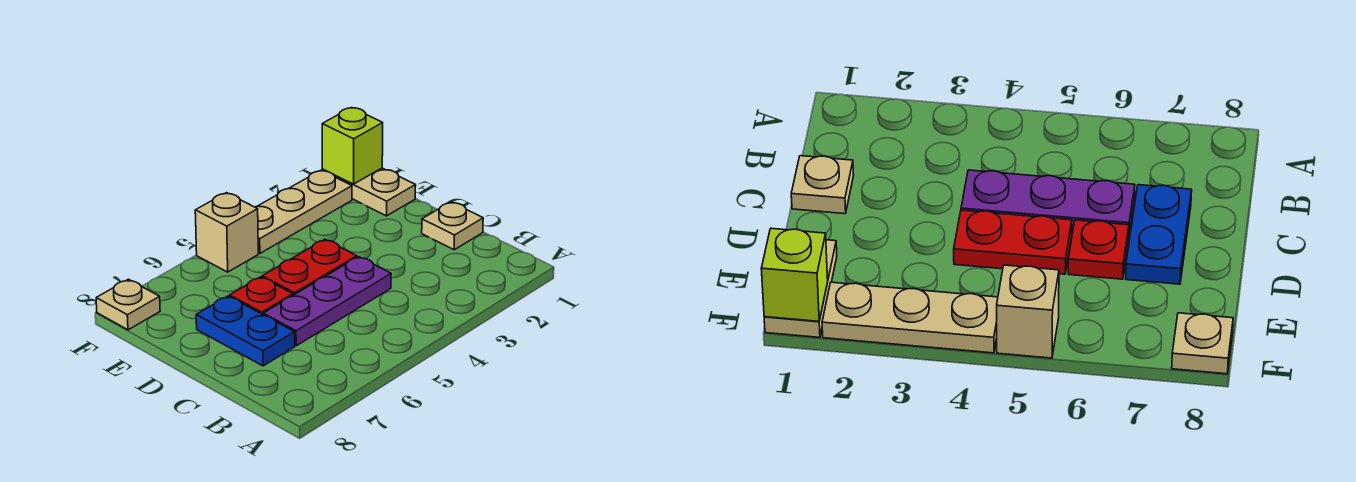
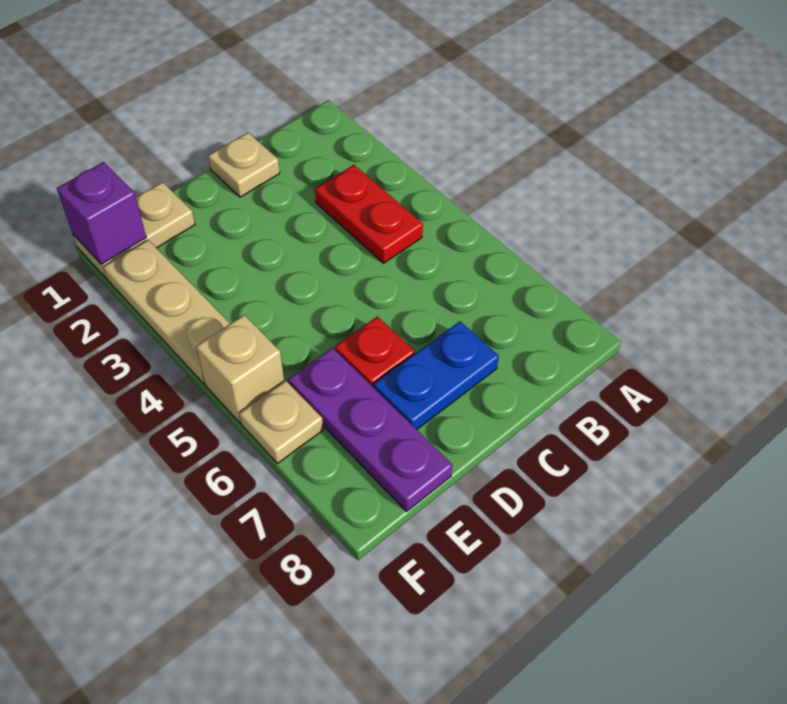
purple 1x3 plate [263,257,391,346] -> purple 1x3 plate moved to [288,348,452,511]
red 1x2 plate [262,239,357,295] -> red 1x2 plate moved to [315,165,423,263]
lime 1x1 brick [322,108,383,184] -> purple 1x1 brick [57,162,146,264]
tan 1x1 plate [96,279,160,330] -> tan 1x1 plate moved to [239,381,323,463]

